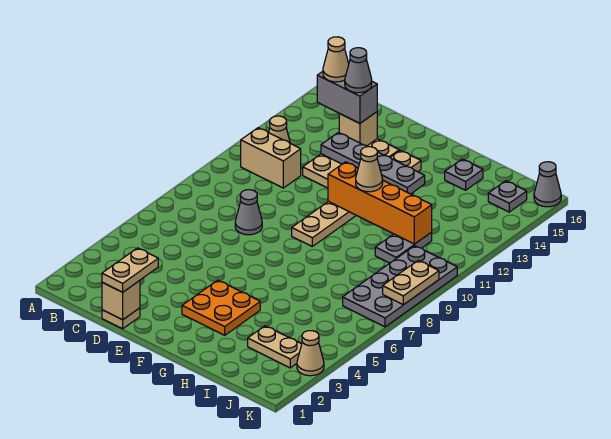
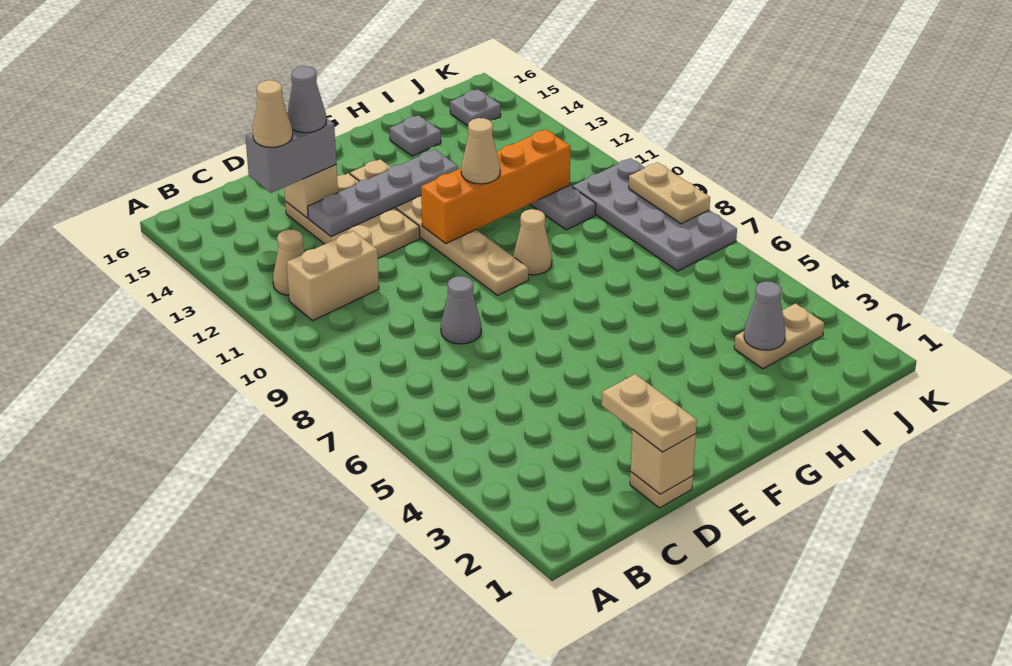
orange 2x2 plate [182,280,260,335] -> none
tan 1x1 cone [297,331,324,376] -> tan 1x1 cone moved to [513,209,552,275]
grey 1x1 cone [534,162,561,207] -> grey 1x1 cone moved to [744,281,786,350]

